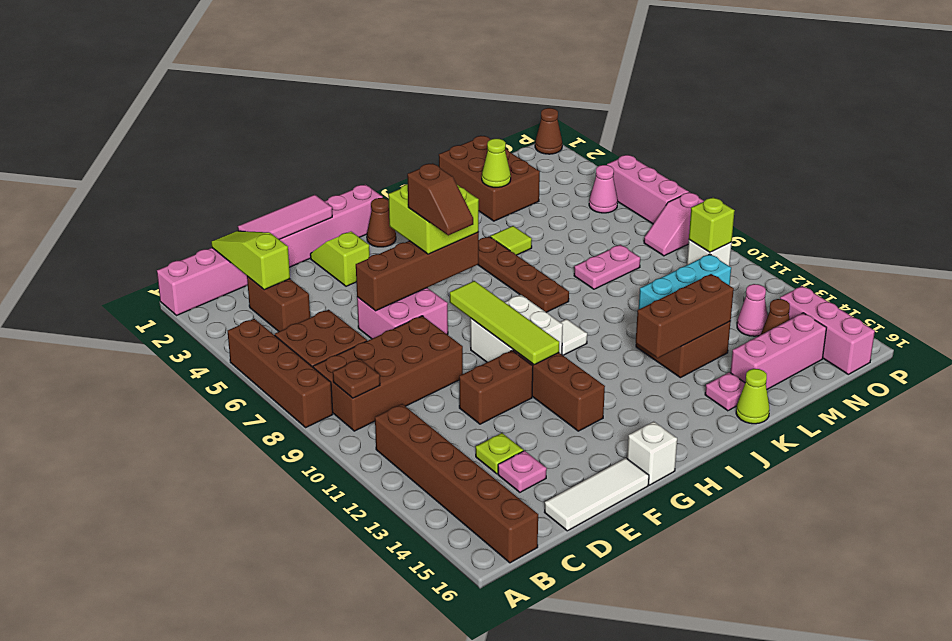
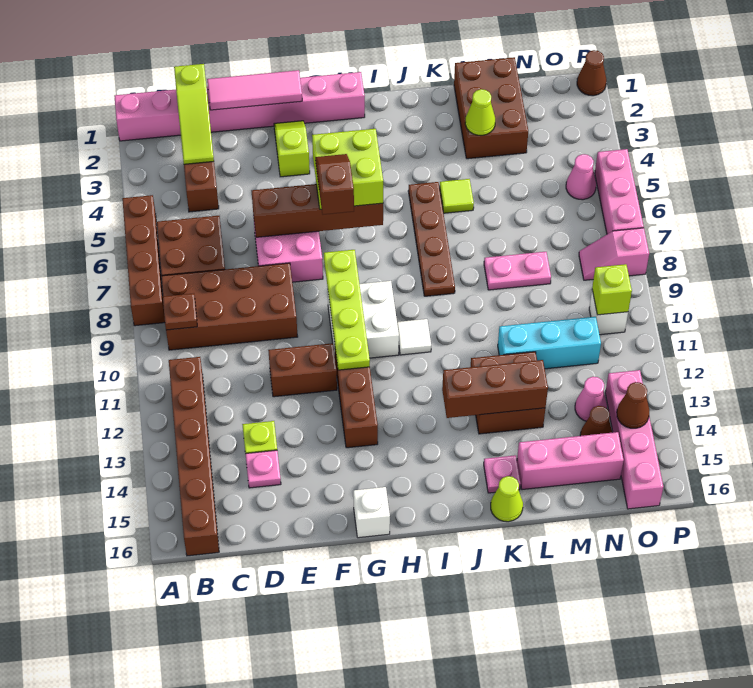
lime 1x3 slope [211,231,290,290] -> lime 1x3 slope turned to [174,64,214,164]
white 1x3 tile [544,458,649,531] -> none
brown 1x2 slope [407,163,473,235] -> brown 1x2 slope turned to [315,154,354,214]
lime 1x4 tile [450,281,559,365] -> lime 1x4 plate [324,250,370,370]
brown 1x1 cone [367,198,396,247] -> brown 1x1 cone moved to [617,382,649,428]
pink 1x3 brick [780,286,875,374] -> pink 1x4 brick [605,370,663,509]

